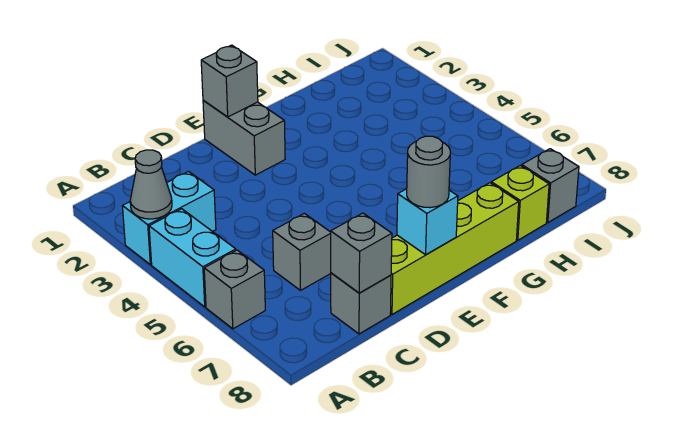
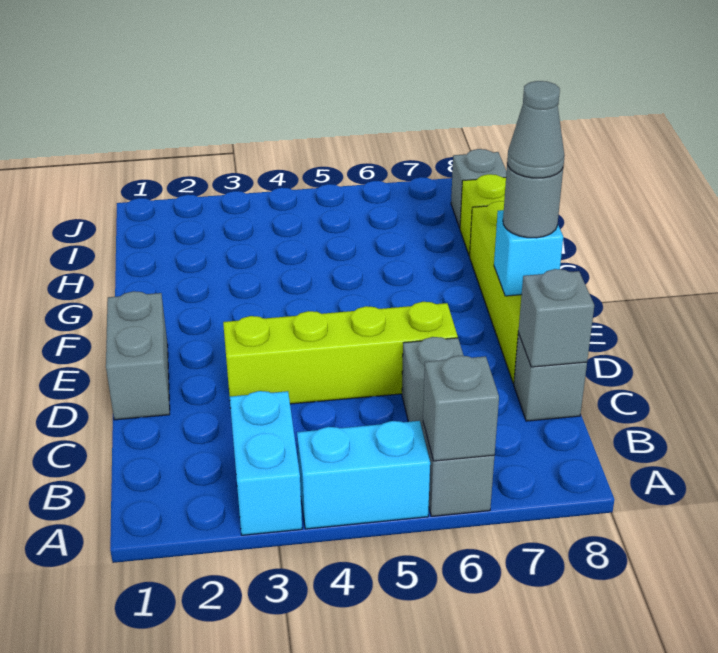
grey 1x1 cone [130,150,172,219] -> grey 1x1 cone moved to [507,81,565,178]
none -> lime 1x4 brick [223,302,458,404]
grey 1x2 brick [203,100,285,175] -> grey 1x2 brick turned to [106,291,170,420]
grey 1x1 brick [201,45,258,117] -> grey 1x1 brick moved to [423,356,499,461]

